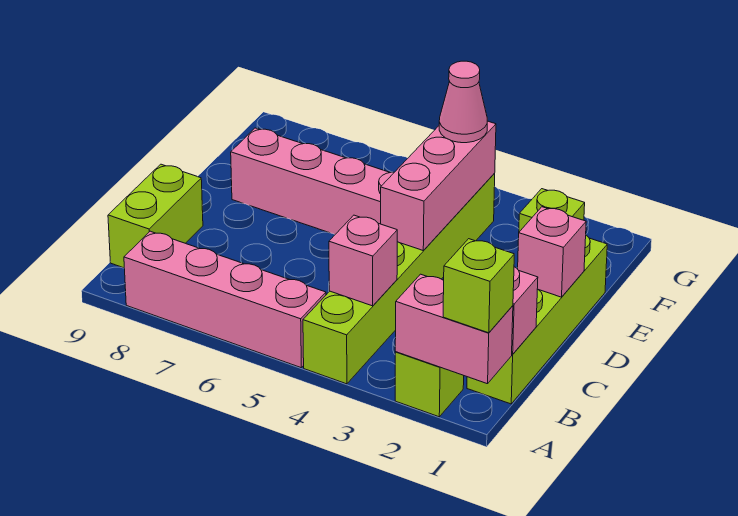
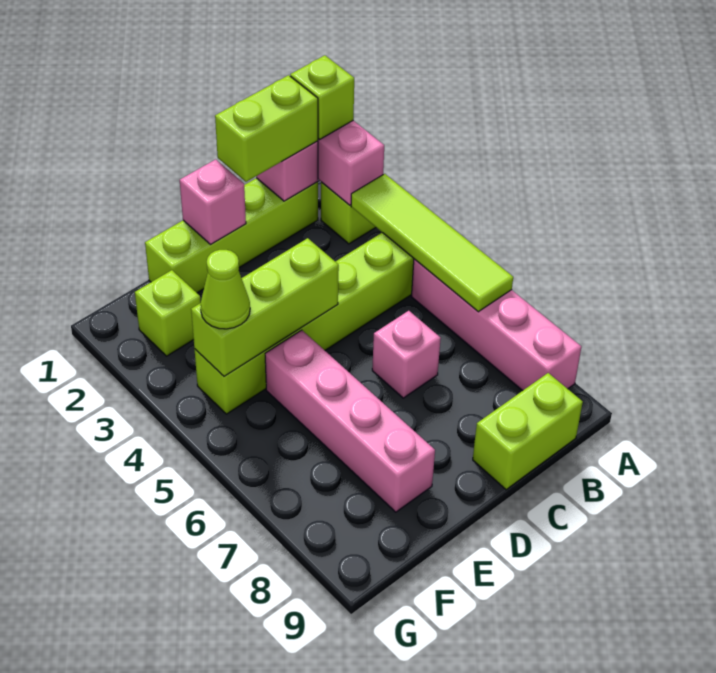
none -> lime 1x4 tile [351,174,513,312]
none -> lime 1x2 brick [215,75,318,182]
pink 1x1 brick [329,215,397,306] -> pink 1x1 brick moved to [372,311,441,398]
pink 1x3 brick [381,121,496,251] -> lime 1x3 brick [191,238,339,376]
pink 1x1 cone [439,61,487,143] -> lime 1x1 cone [201,250,250,329]

